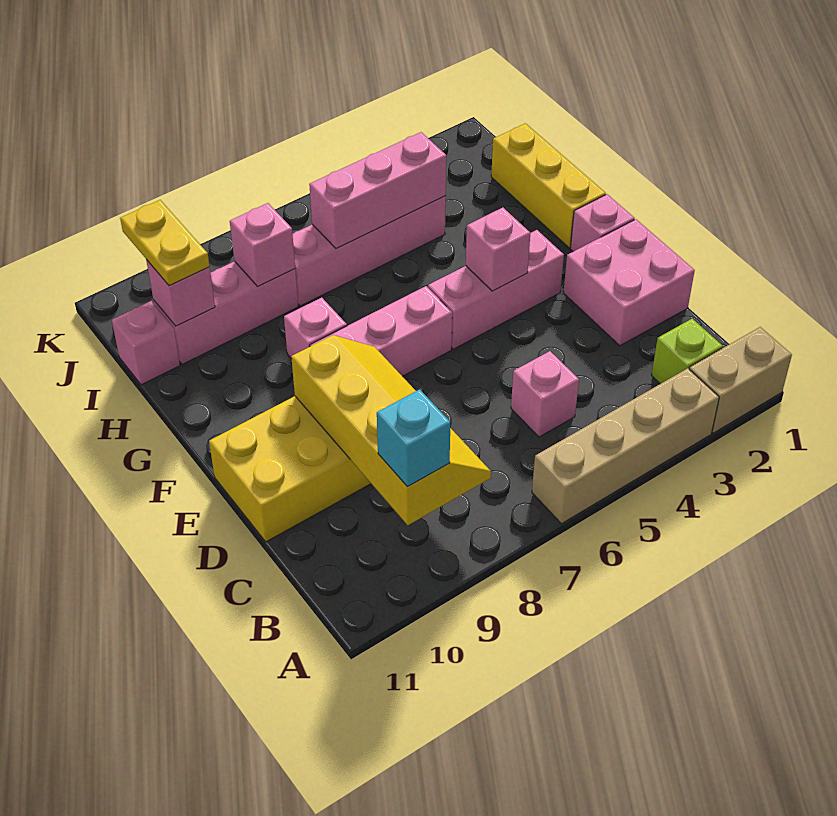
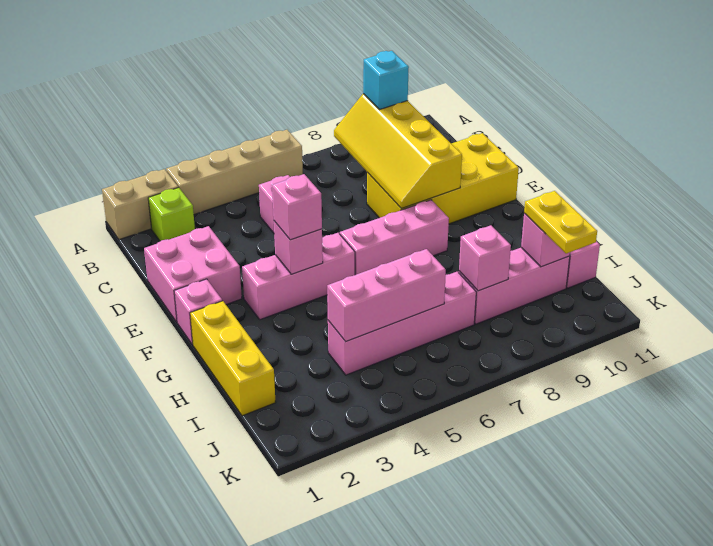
pink 1x1 brick [284,298,347,359] -> pink 1x1 brick moved to [272,174,322,240]

